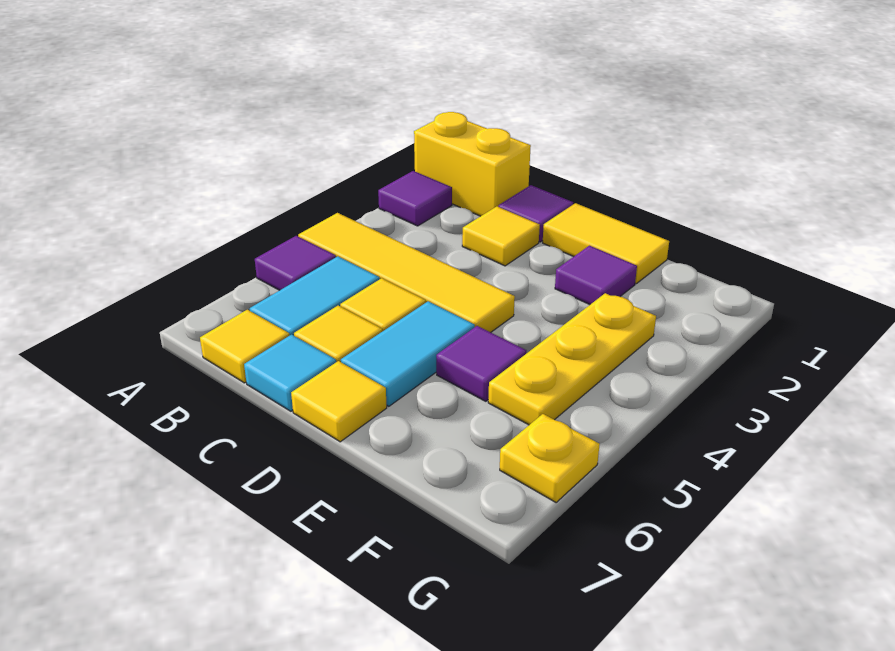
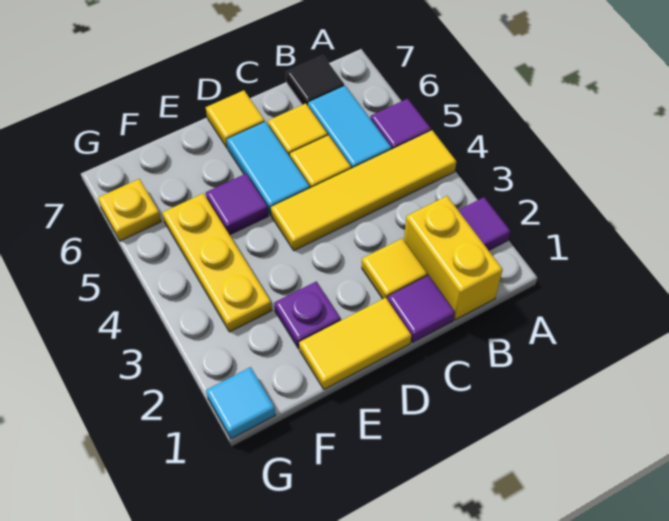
yellow 1x2 brick [414,112,531,216] -> yellow 1x2 brick turned to [404,196,503,320]
yellow 1x1 tile [200,310,290,383] -> black 1x1 tile [286,56,344,105]
cyan 1x1 tile [244,335,336,411] -> cyan 1x1 tile moved to [206,367,276,439]
purple 1x1 tile [555,246,637,305] -> purple 1x1 plate [274,281,341,349]

